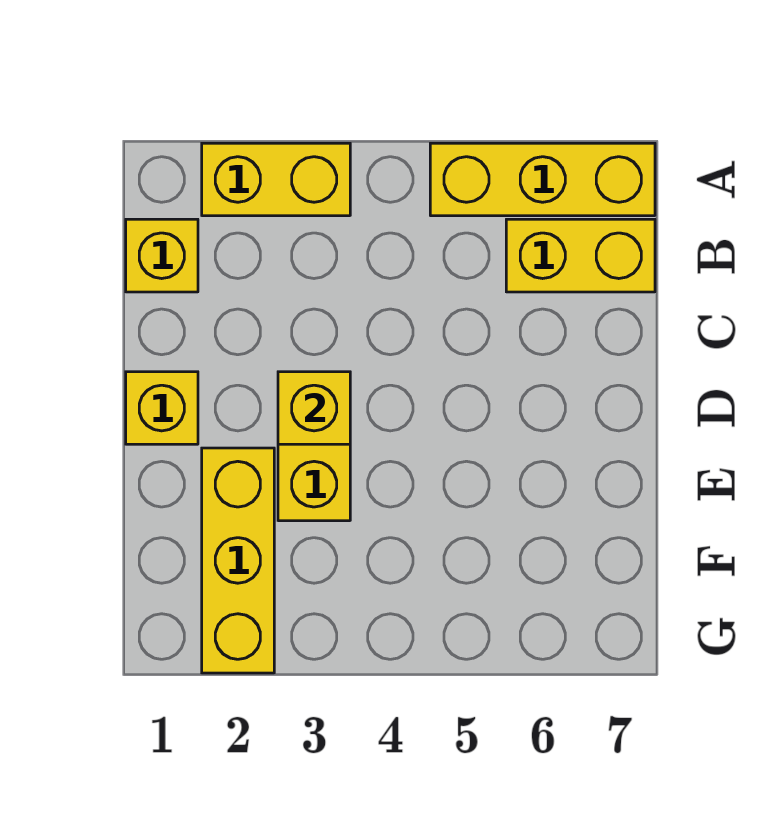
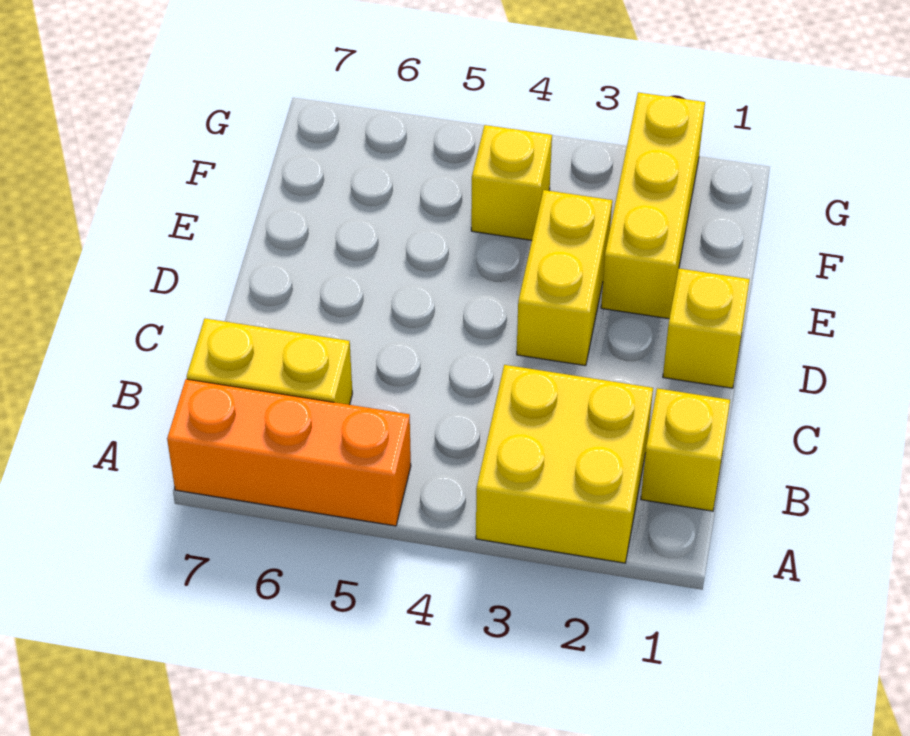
yellow 1x2 brick [202,143,350,216] -> yellow 2x2 brick [476,365,653,563]
yellow 1x3 brick [430,143,655,216] -> orange 1x3 brick [167,379,411,526]
yellow 1x1 brick [278,372,350,444] -> yellow 1x1 brick moved to [471,125,552,240]

